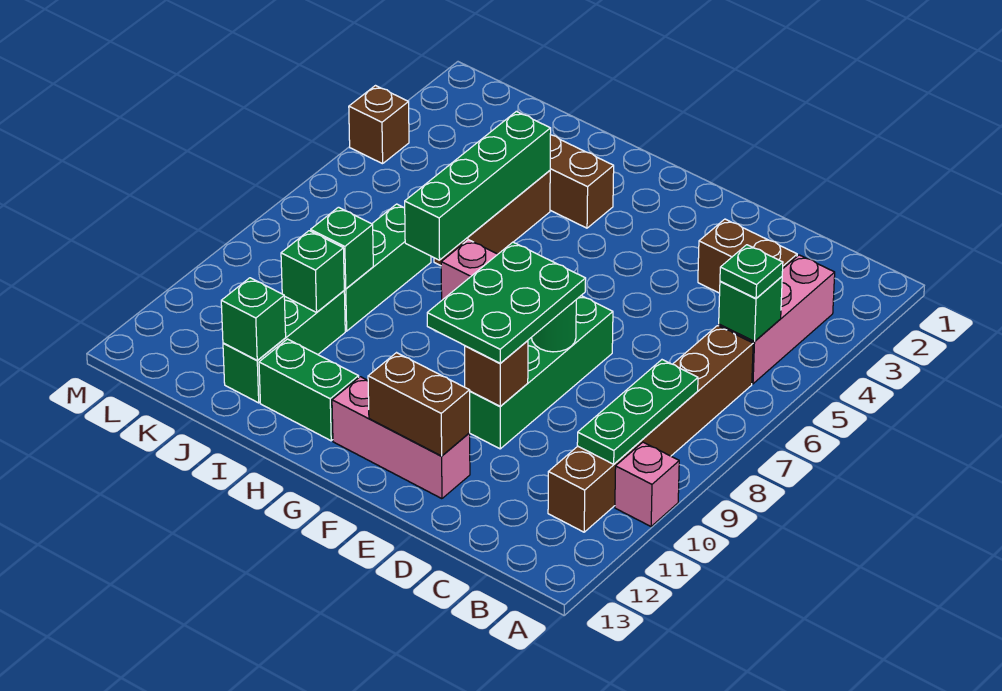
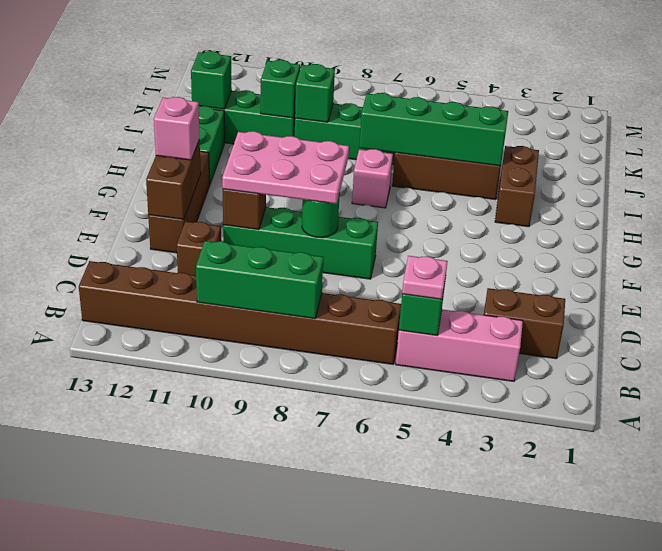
pink 1x1 brick [615,442,679,526] -> pink 1x1 brick moved to [154,97,200,160]
green 1x1 plate [720,245,783,299] -> pink 1x1 plate [402,256,448,299]
brown 1x6 brick [548,326,753,532] -> brown 1x8 brick [79,261,401,364]
green 1x3 plate [577,360,698,464] -> green 1x3 brick [196,241,323,319]
brown 1x2 brick [698,219,797,293] -> brown 1x2 brick turned to [484,288,565,359]
green 2x3 plate [427,242,586,363] -> pink 2x3 plate [222,131,349,204]
pink 1x3 brick [332,377,470,499] -> brown 1x3 brick [148,151,210,253]
brown 1x1 brick [349,86,409,164] -> brown 1x1 brick moved to [177,221,221,276]

